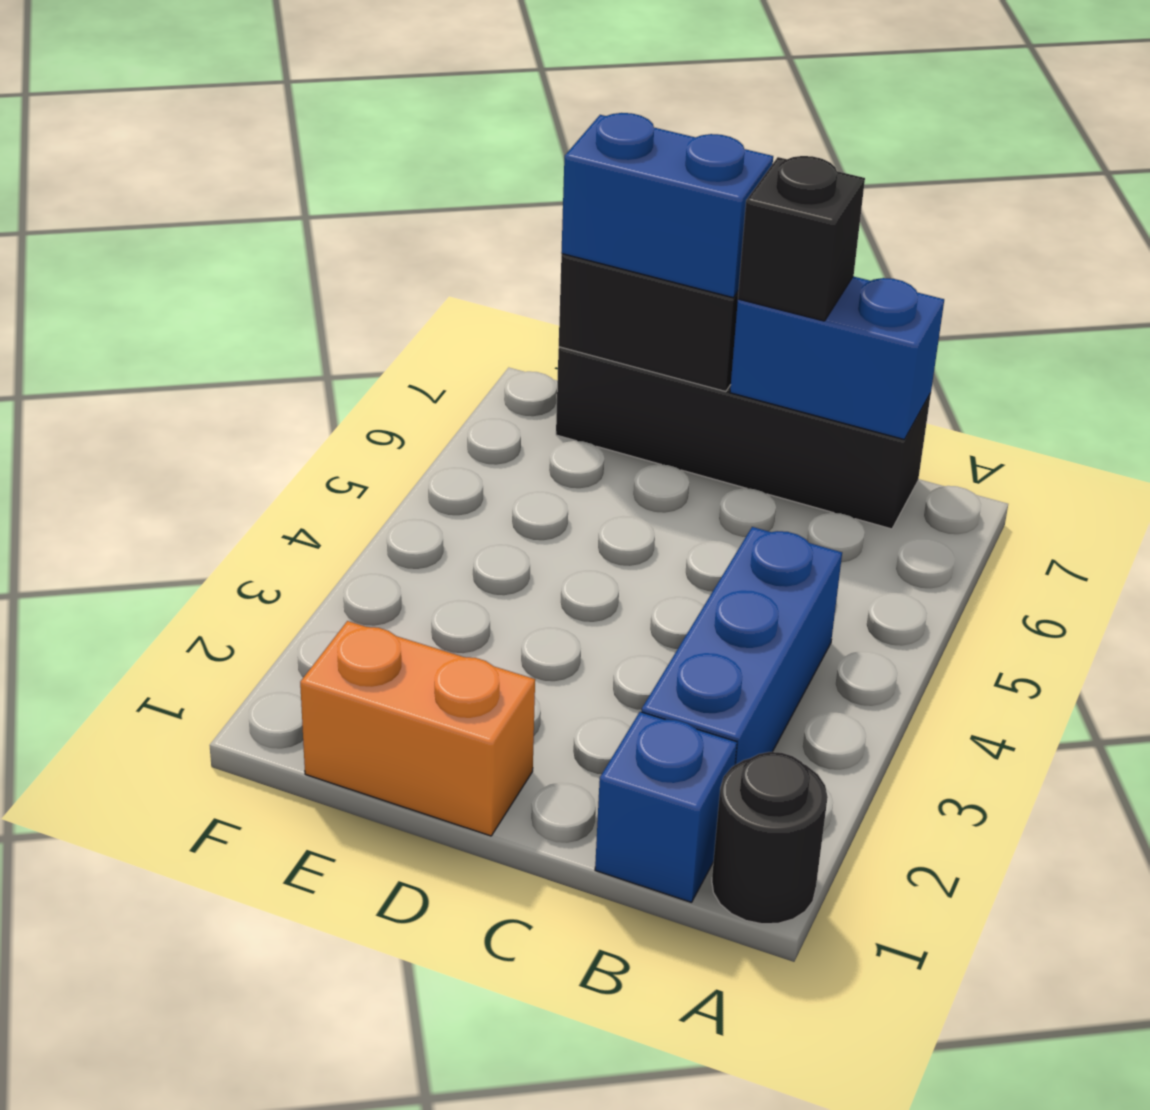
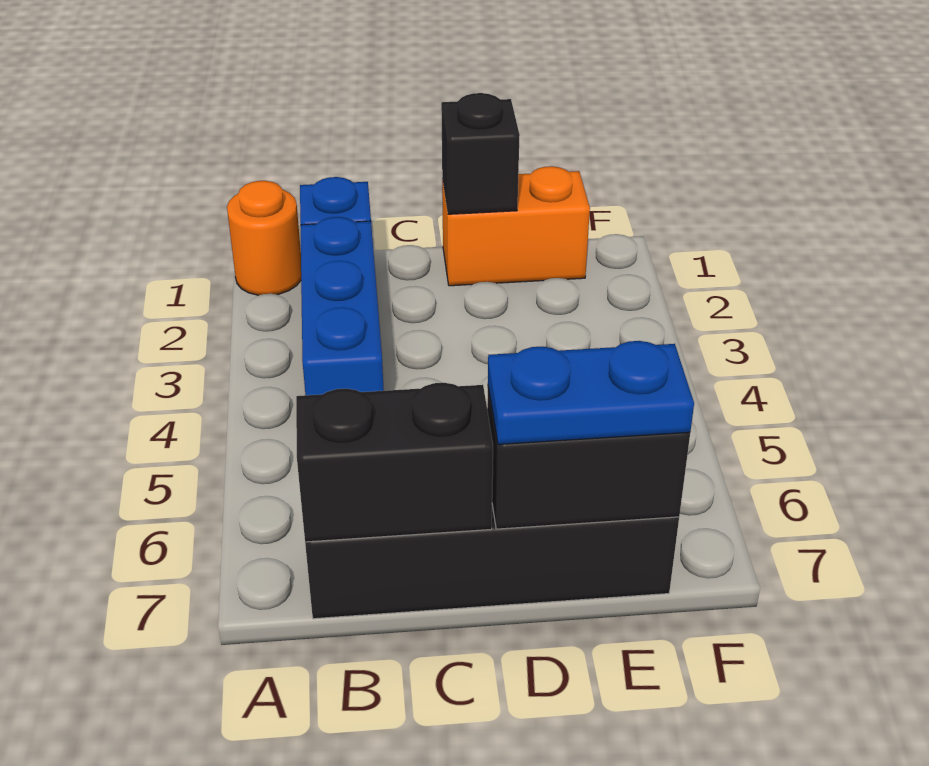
black 1x1 round brick [712,752,828,924] -> orange 1x1 round brick [227,181,301,295]
blue 1x2 brick [730,276,944,440] -> black 1x2 brick [296,383,493,542]
black 1x1 brick [738,156,865,321] -> black 1x1 brick moved to [441,93,520,214]
blue 1x2 brick [561,113,773,298] -> blue 1x2 plate [488,341,694,444]

